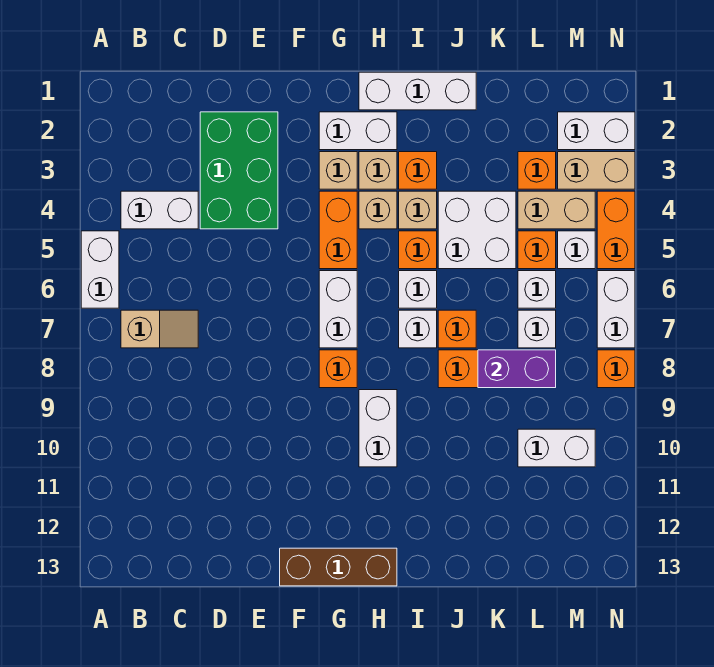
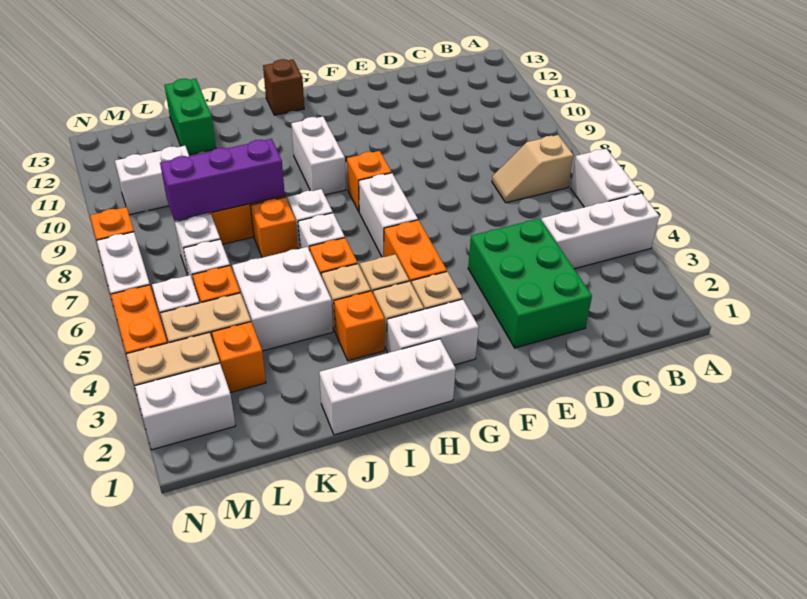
white 1x2 brick [121,191,198,229] -> white 1x3 brick [541,193,659,269]
brown 1x3 brick [280,548,397,586] -> brown 1x1 brick [263,59,304,115]
purple 1x2 brick [478,350,556,388] -> purple 1x3 brick [160,139,285,221]
none -> green 1x2 brick [165,79,216,155]

